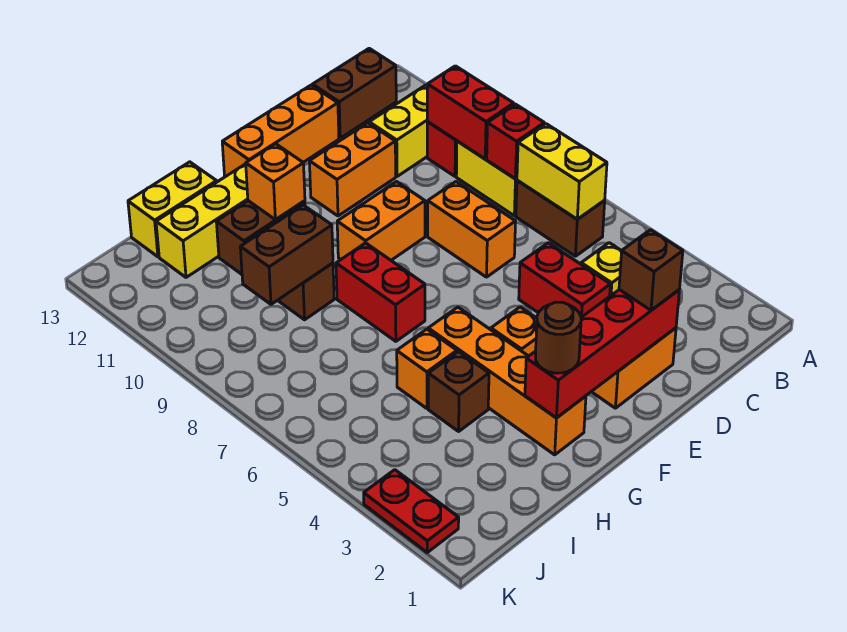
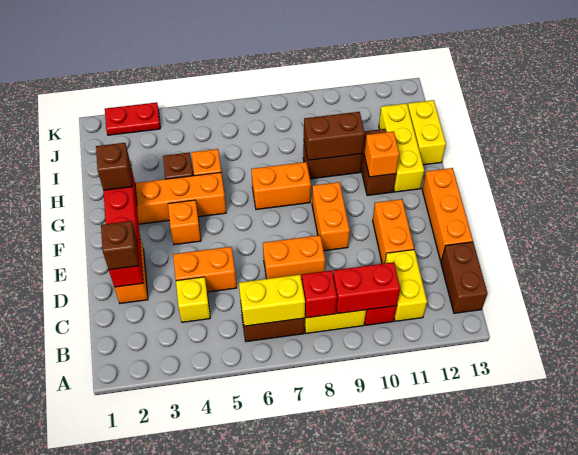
red 1x2 brick [519,243,610,317] -> orange 1x2 brick [173,247,237,292]
brown 1x1 round brick [536,302,581,373] -> brown 1x1 brick [96,143,132,190]
red 1x2 brick [336,243,425,341] -> orange 1x2 brick [251,162,311,209]
brown 1x2 brick [240,205,333,304] -> brown 1x2 brick turned to [304,112,365,160]

